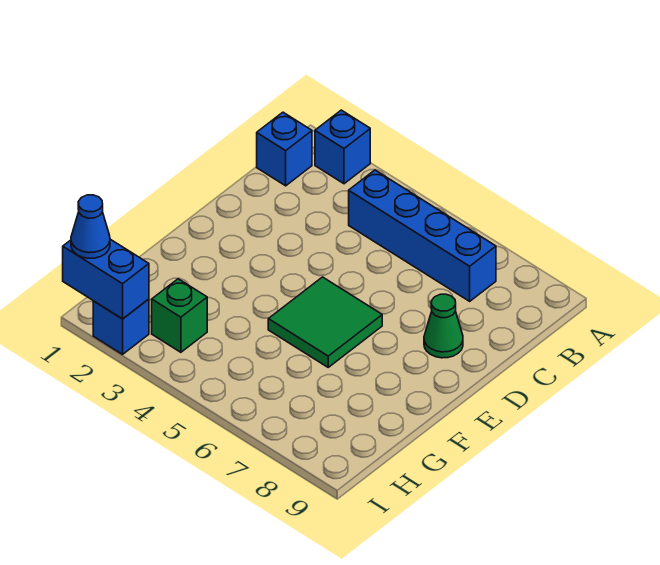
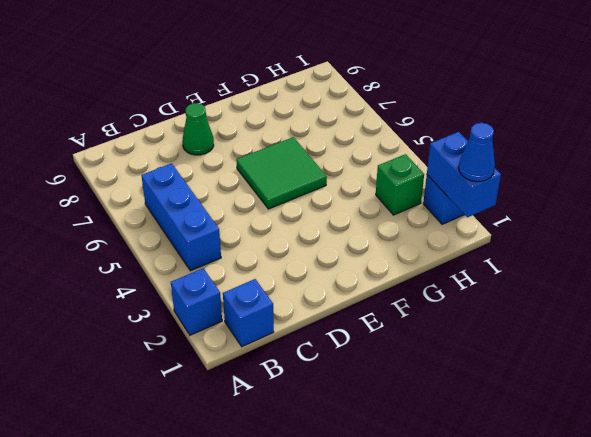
blue 1x4 brick [349,170,496,301] -> blue 1x3 brick [141,163,221,271]

